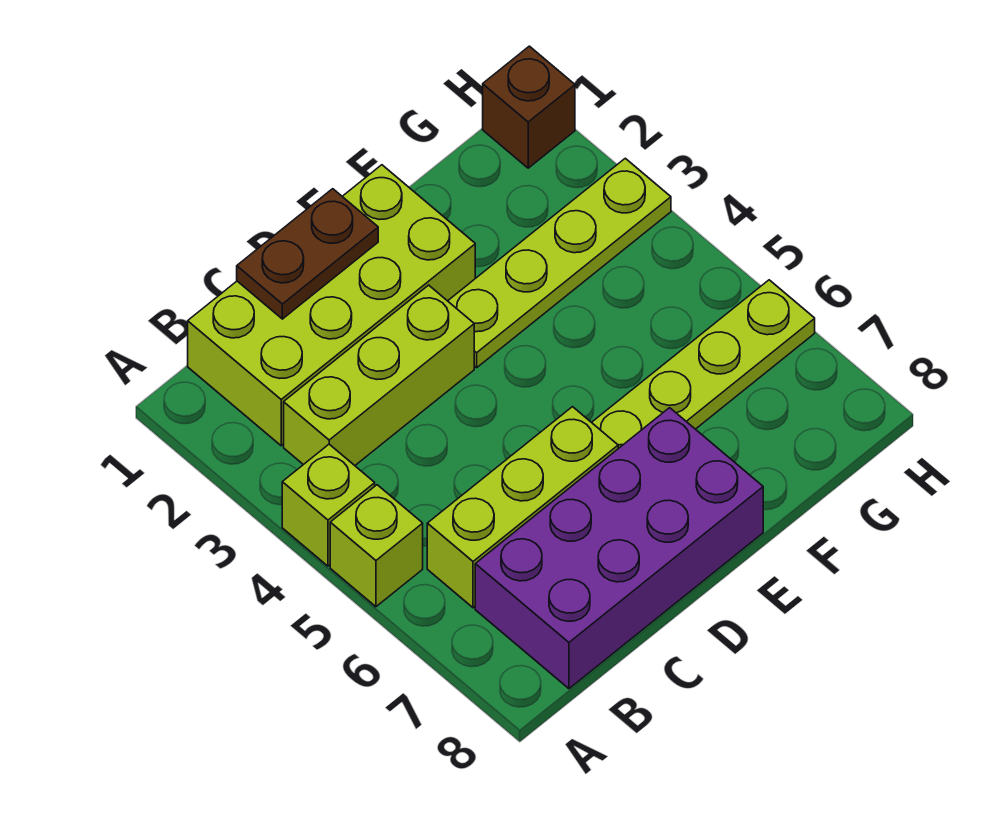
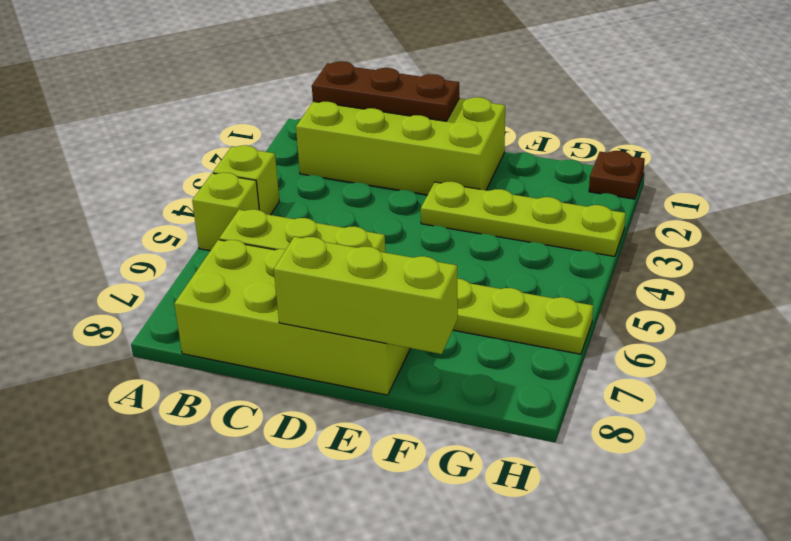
lime 1x3 brick [284,285,474,465] -> lime 1x3 brick moved to [274,237,458,354]
purple 2x4 brick [475,408,763,689] -> lime 2x4 brick [174,240,410,395]
brown 1x2 plate [237,189,378,319] -> brown 1x3 plate [312,61,459,121]
brown 1x1 brick [483,46,575,168] -> brown 1x1 plate [589,151,645,199]

